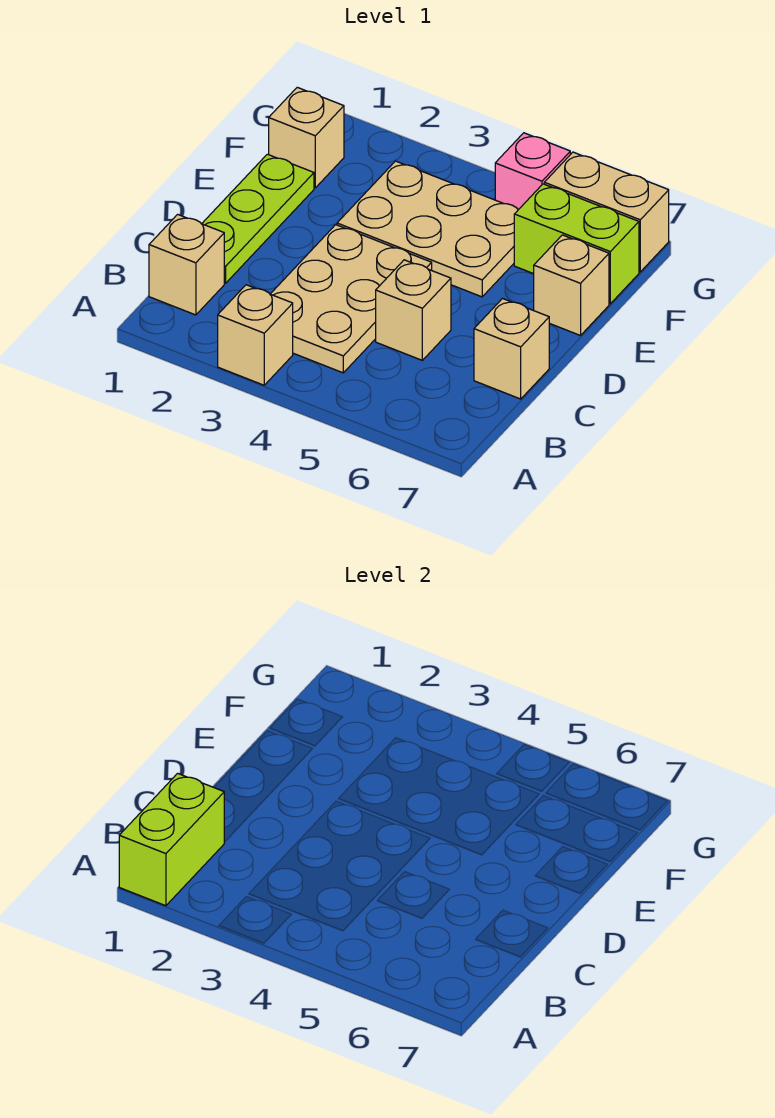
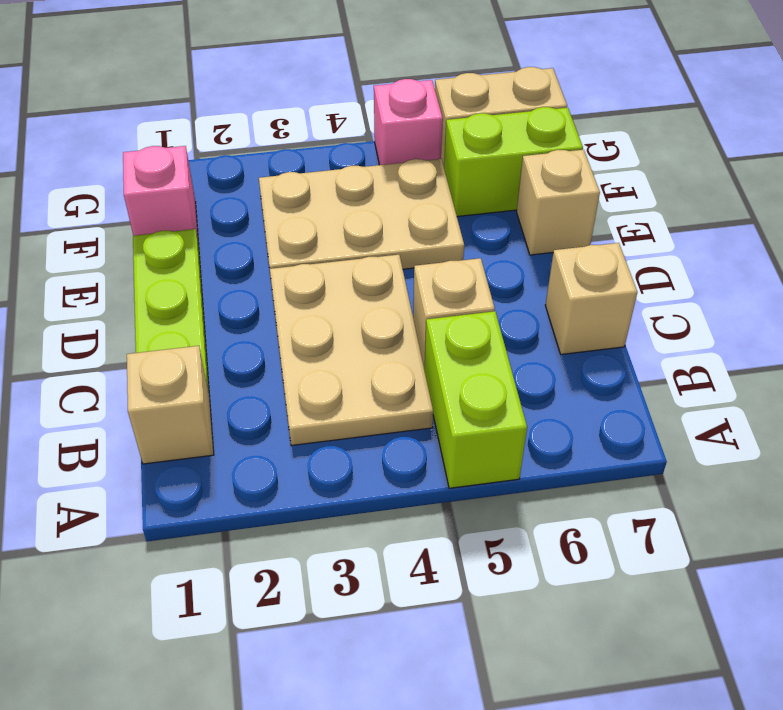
lime 1x2 brick [119,773,224,906] -> lime 1x2 brick moved to [425,311,527,488]
tan 1x1 brick [218,285,293,385] -> none
tan 1x1 brick [269,87,344,188] -> pink 1x1 brick [123,146,198,239]

